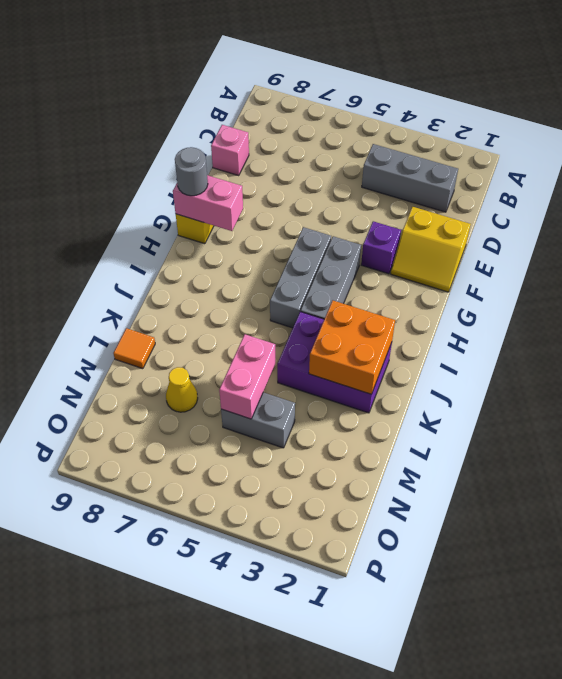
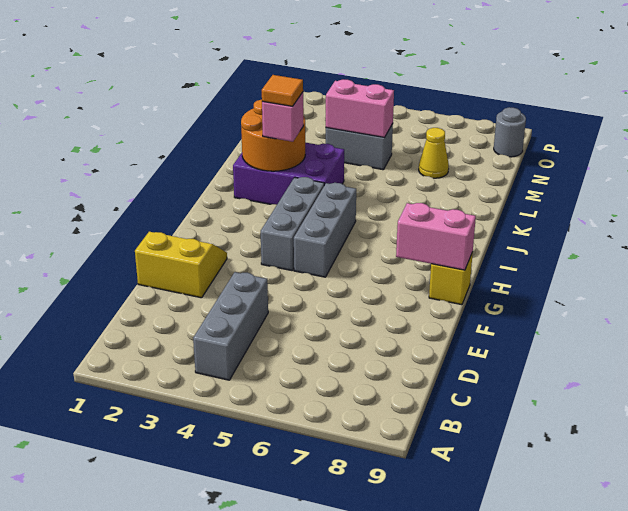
grey 1x3 brick [362,144,458,212] -> grey 1x3 brick turned to [193,272,268,380]
pink 1x1 brick [211,125,249,175] -> pink 1x1 brick moved to [262,92,303,142]
purple 1x1 brick [361,221,401,274] -> none
grey 1x1 round brick [175,147,208,196] -> grey 1x1 round brick moved to [494,107,526,157]
orange 2x2 brick [309,300,395,394] -> orange 2x2 round brick [241,100,305,171]
pink 1x2 brick [219,334,275,419] -> pink 1x2 brick turned to [326,79,394,138]
orange 1x1 tile [113,328,155,369] -> orange 1x1 tile moved to [262,75,303,106]

